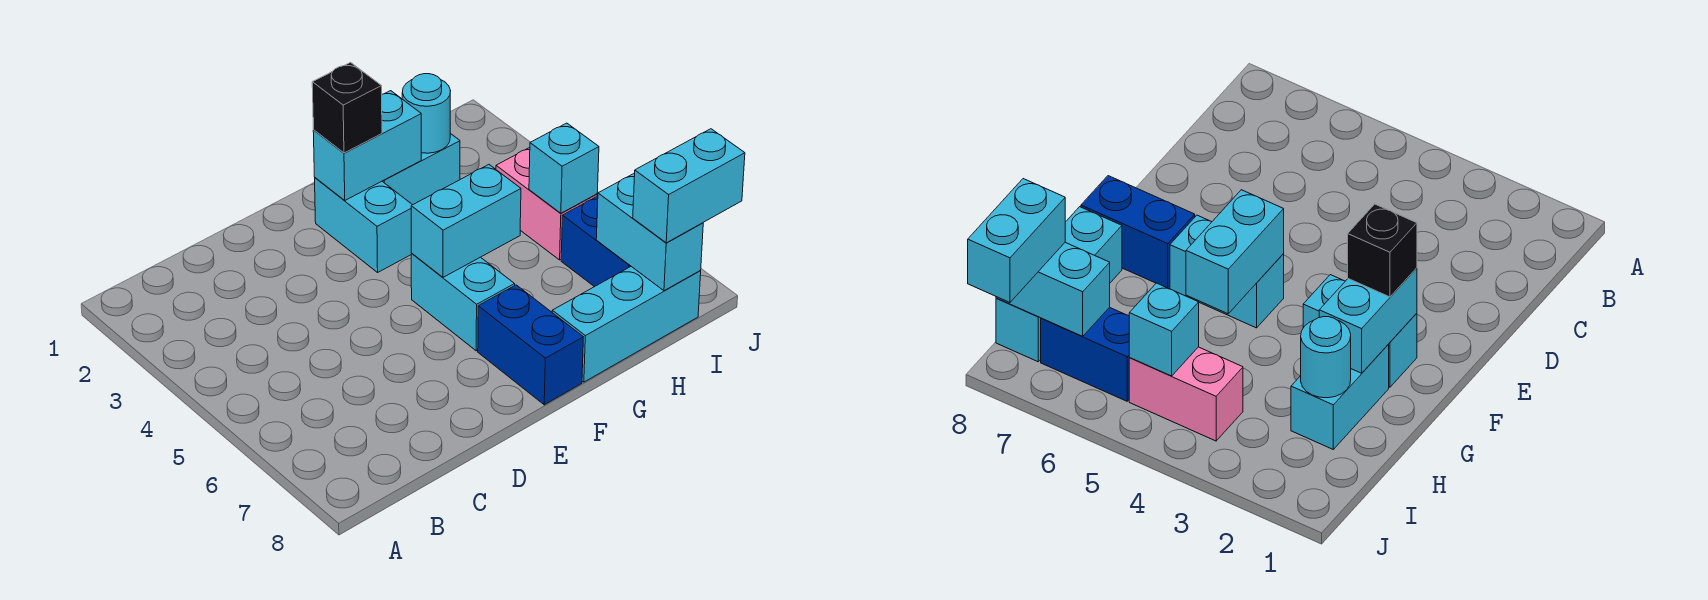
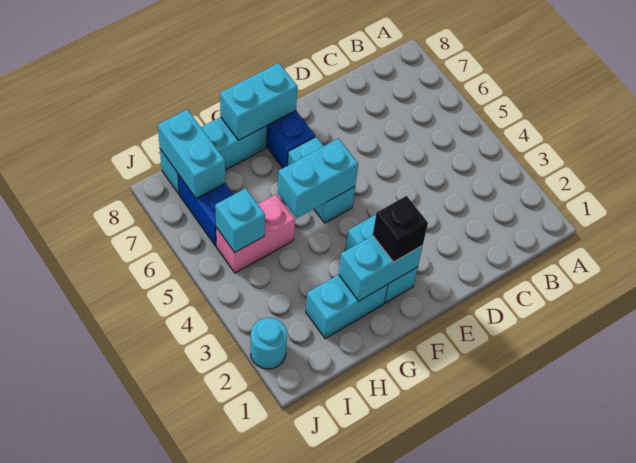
cyan 1x1 round brick [402,74,450,153] -> cyan 1x1 round brick moved to [251,318,287,369]
pink 1x2 brick [496,148,597,260] -> pink 1x2 brick turned to [216,195,295,273]
cyan 1x2 brick [633,129,745,243] -> cyan 1x2 brick moved to [220,63,298,140]

